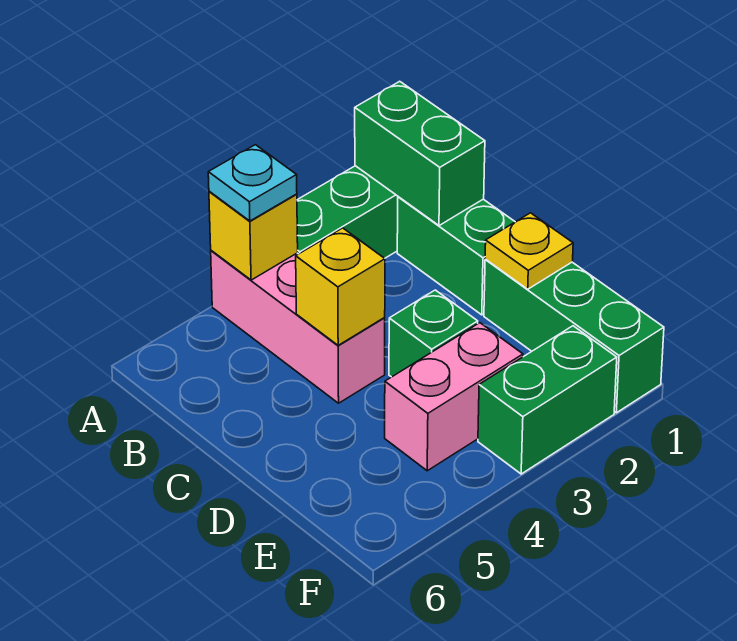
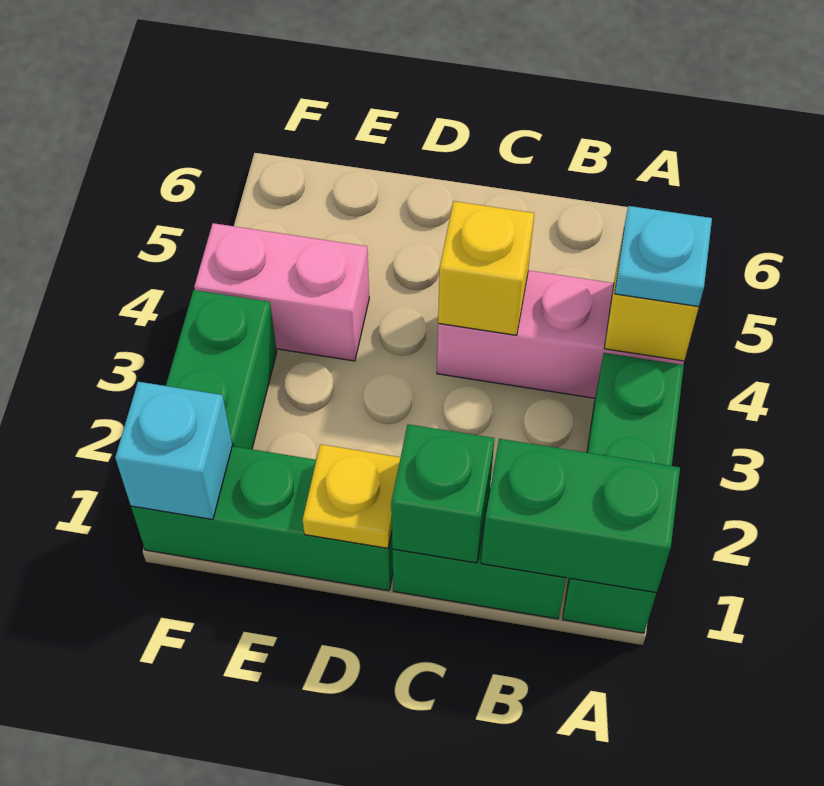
green 1x1 brick [389,290,478,377] -> green 1x1 brick moved to [391,424,494,563]
pink 1x2 brick [385,323,523,471] -> pink 1x2 brick turned to [194,223,369,361]
none -> cyan 1x1 brick [115,382,232,520]

